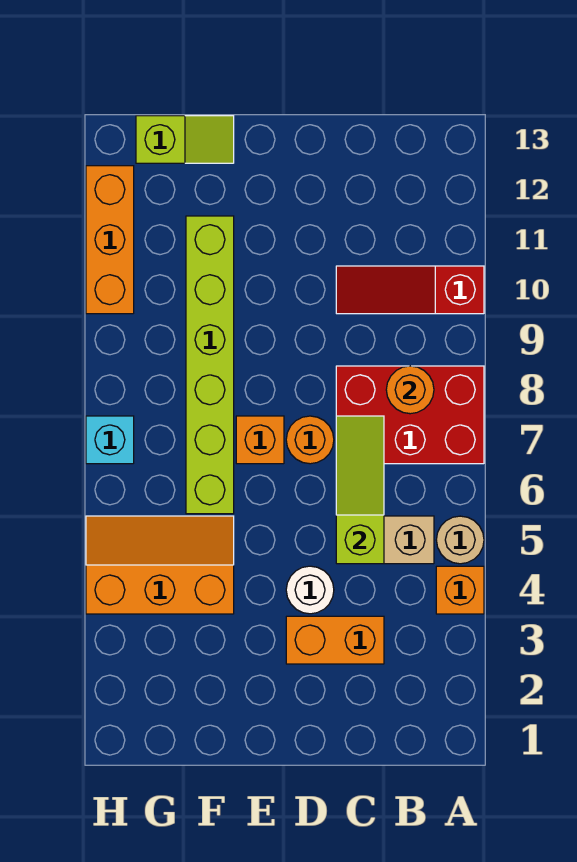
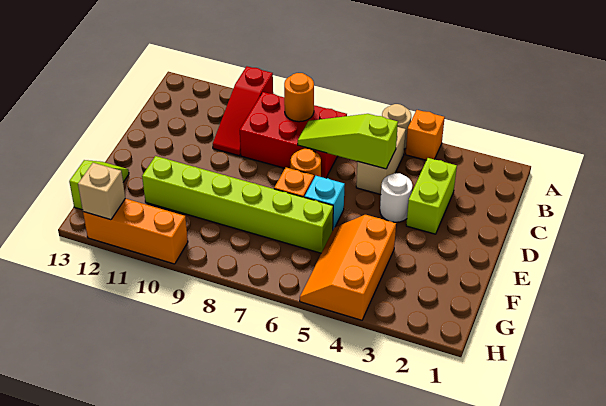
red 2x3 brick [336,366,484,464] -> red 2x3 brick turned to [240,92,347,178]
orange 1x2 brick [286,616,384,664] -> lime 1x2 brick [406,158,457,234]
cyan 1x1 brick [86,416,134,464] -> cyan 1x1 brick moved to [305,176,345,229]
none -> tan 1x1 brick [78,163,125,220]

